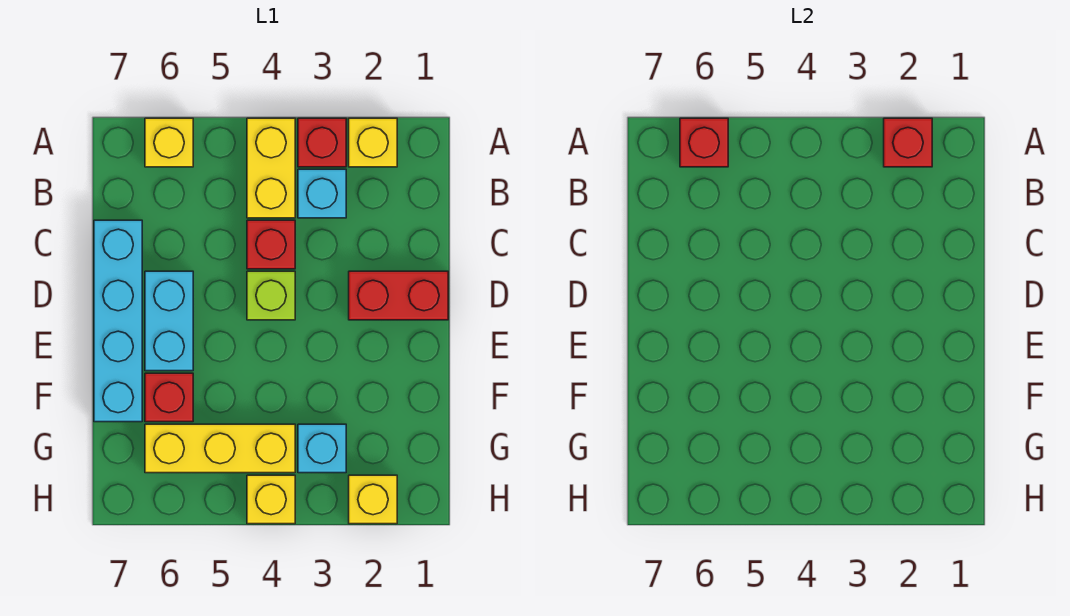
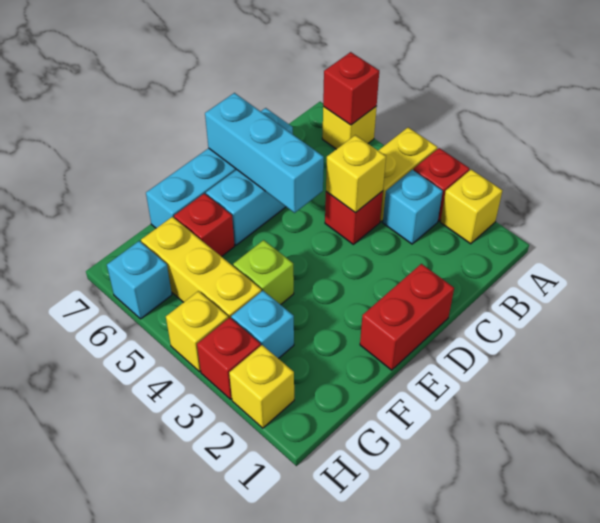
red 1x1 brick [884,118,932,167] -> red 1x1 brick moved to [197,317,261,399]
none -> yellow 1x1 brick [326,135,386,213]
red 1x2 brick [349,271,448,320] -> red 1x2 brick turned to [360,264,454,370]
lime 1x1 brick [247,271,295,320] -> lime 1x1 brick moved to [233,240,294,305]
none -> cyan 1x3 brick [205,93,324,213]
none -> cyan 1x1 brick [107,241,172,319]

